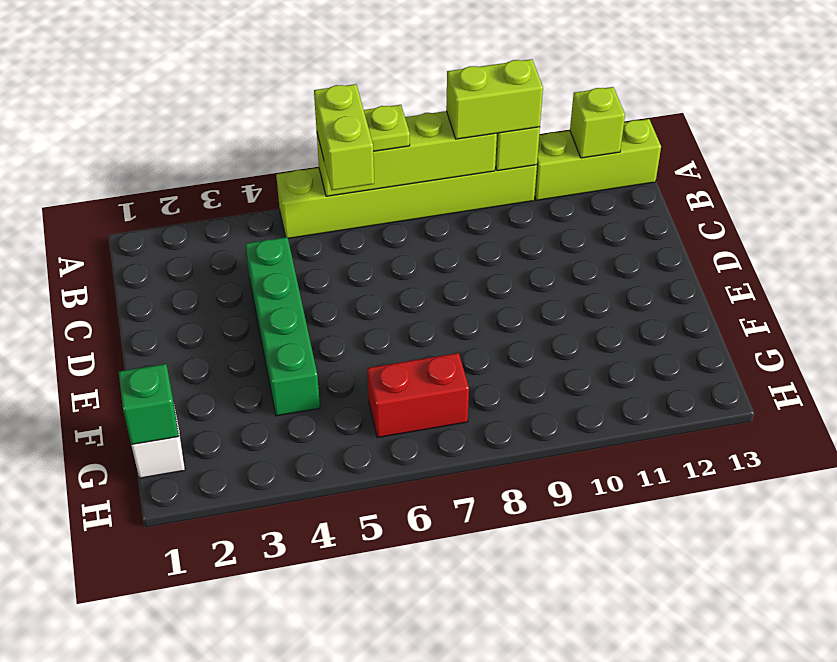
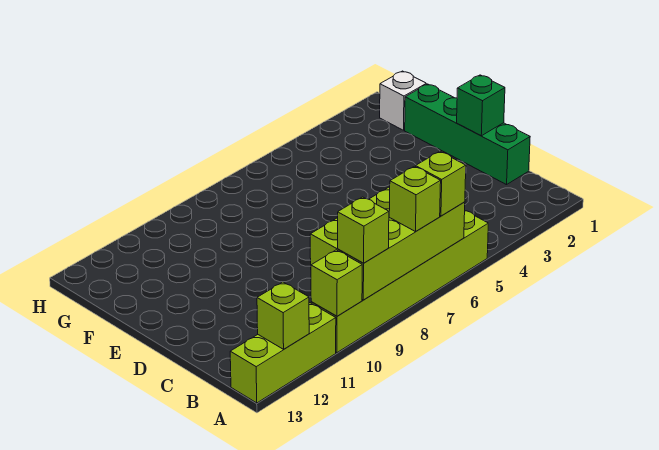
lime 1x4 brick [317,111,497,196] -> lime 2x4 brick [310,187,465,300]
lime 1x2 brick [314,84,374,190] -> lime 1x1 brick [416,151,466,216]
lime 1x1 plate [364,105,410,151] -> lime 1x1 brick [389,166,441,232]
lime 1x2 brick [446,59,543,139] -> lime 1x1 brick [338,197,389,263]
green 1x4 brick [245,237,320,416] -> green 1x4 brick moved to [405,84,530,185]
green 1x1 brick [119,364,179,445] -> green 1x1 brick moved to [457,75,505,136]
red 1x2 brick [367,353,469,438] -> none

